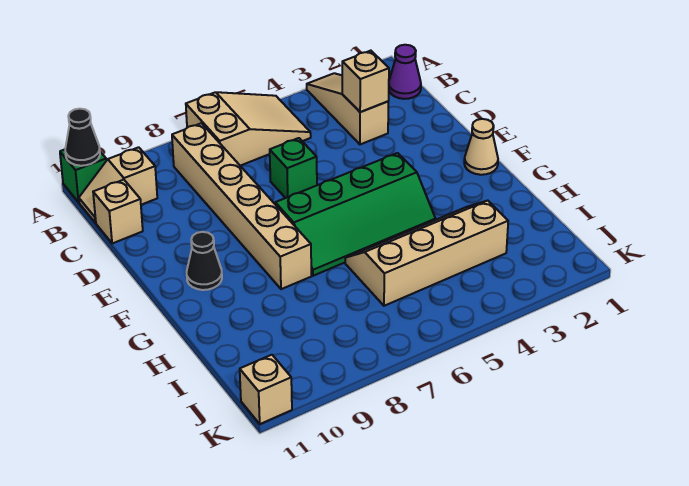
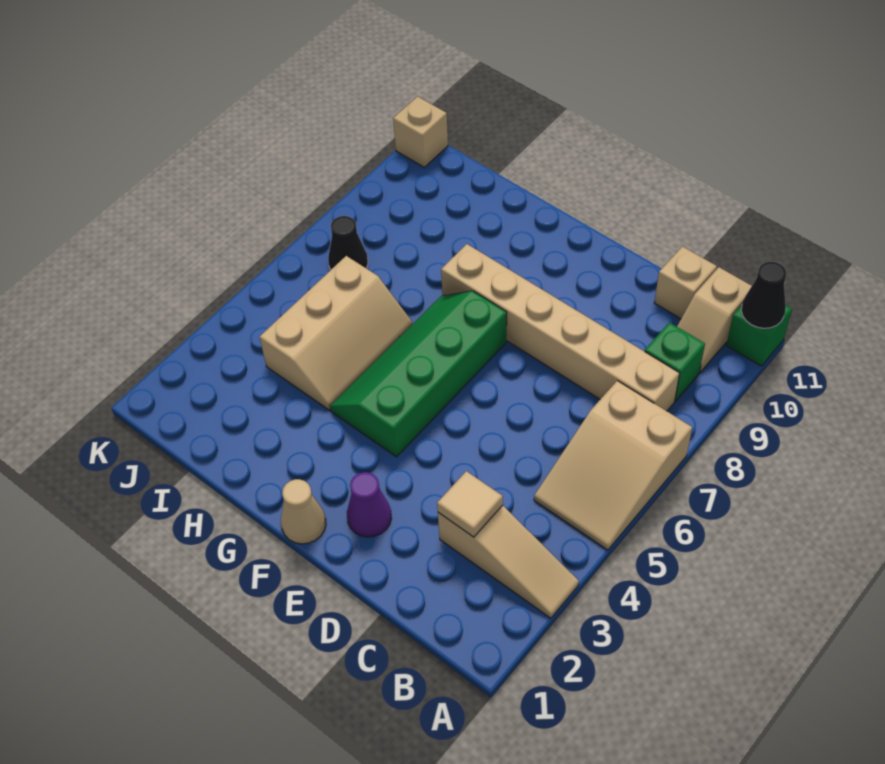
purple 1x1 cone [389,45,421,99] -> purple 1x1 cone moved to [347,472,391,537]
tan 1x2 slope [79,147,157,223] -> tan 1x2 slope turned to [677,267,752,372]
tan 1x1 brick [342,51,389,112] -> tan 1x1 tile [437,471,503,537]
green 1x1 brick [270,138,317,198] -> green 1x1 brick moved to [645,322,705,401]
black 1x1 cone [187,232,222,290] -> black 1x1 cone moved to [328,216,368,270]
tan 2x4 slope [345,201,508,306] -> tan 2x3 slope [259,256,413,410]

